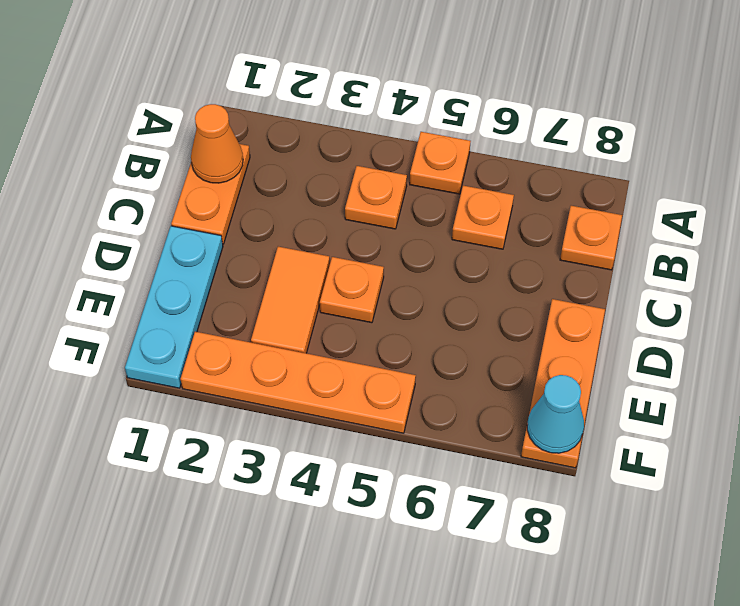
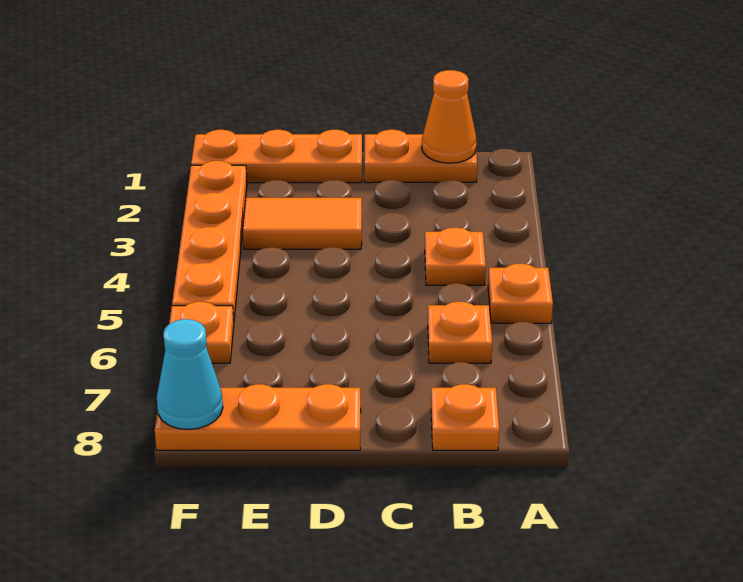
cyan 1x3 plate [125,226,223,388] -> orange 1x3 plate [191,130,362,183]
orange 1x1 plate [320,257,384,323] -> orange 1x1 plate moved to [169,302,234,363]

